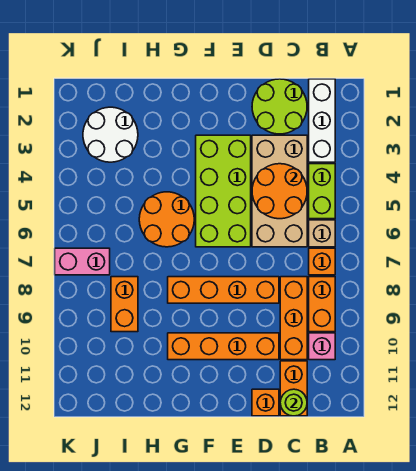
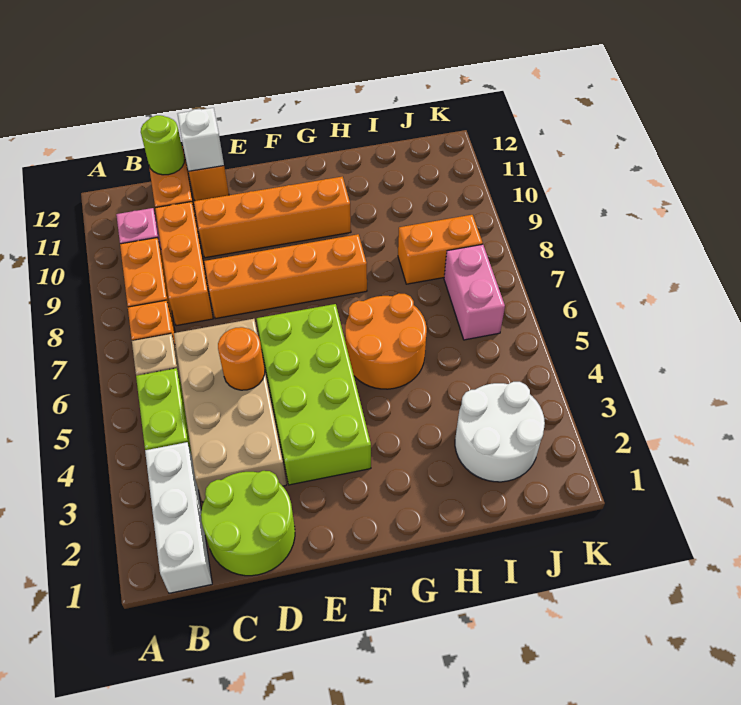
orange 2x2 round brick [252,164,307,219] -> orange 1x1 round brick [218,327,265,390]
none -> white 1x1 brick [178,108,224,171]
orange 1x2 brick [111,277,138,332] -> orange 1x2 brick turned to [398,215,483,284]
pink 1x2 brick [55,248,110,275] -> pink 1x2 brick turned to [444,244,505,340]

